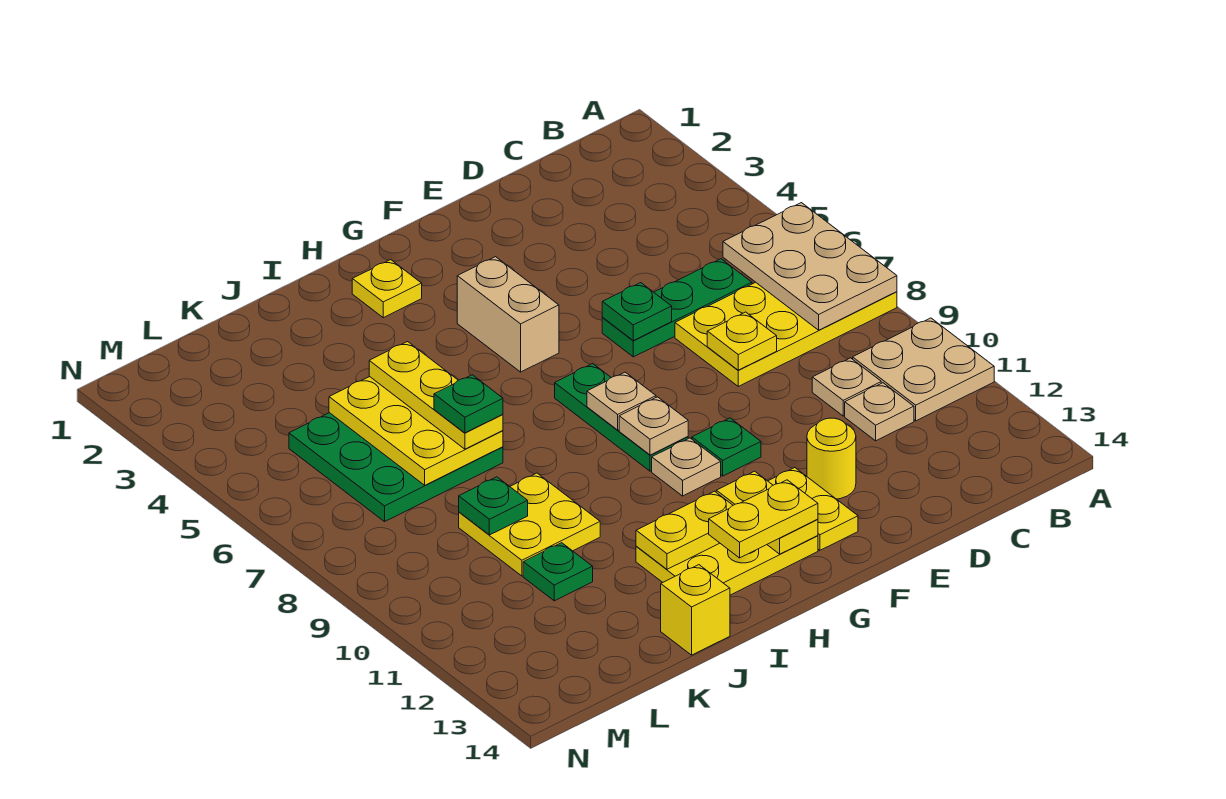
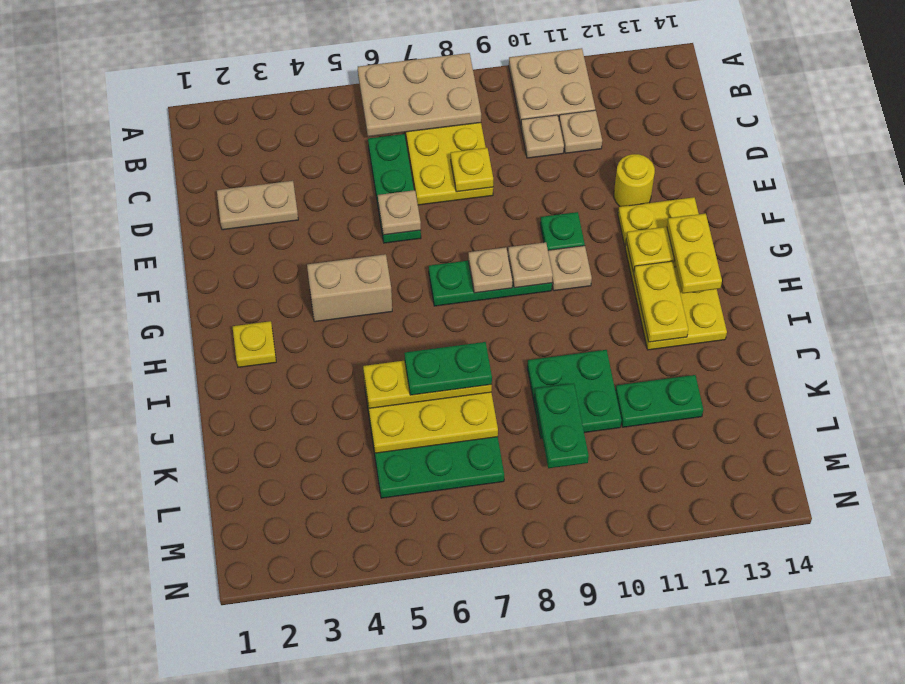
none -> tan 1x2 plate [217,181,298,230]
green 1x1 plate [602,283,672,341] -> tan 1x1 plate [378,190,421,235]
green 1x1 plate [434,375,503,433] -> green 1x2 plate [404,342,492,395]
yellow 2x2 plate [459,473,600,576] -> green 2x2 plate [527,350,621,438]
yellow 1x1 brick [661,565,730,655] -> none
green 1x1 plate [459,477,528,535] -> green 1x2 plate [535,383,589,468]
green 1x1 plate [523,543,593,601] -> green 1x2 plate [615,375,703,427]

